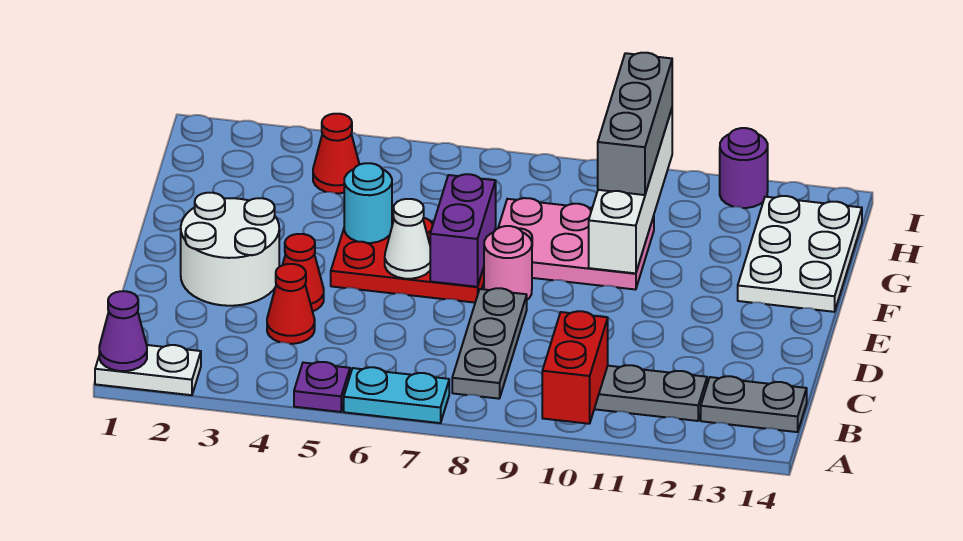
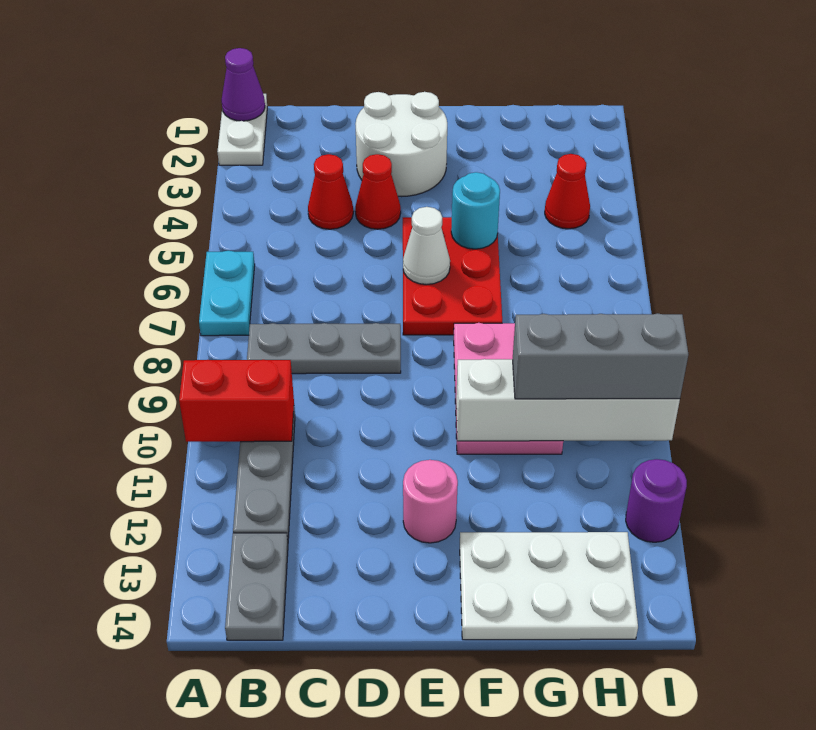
purple 1x1 plate [294,362,350,412] -> none
purple 1x2 brick [430,174,496,287] -> none
pink 1x1 round brick [484,226,532,300] -> pink 1x1 round brick moved to [403,460,458,543]

